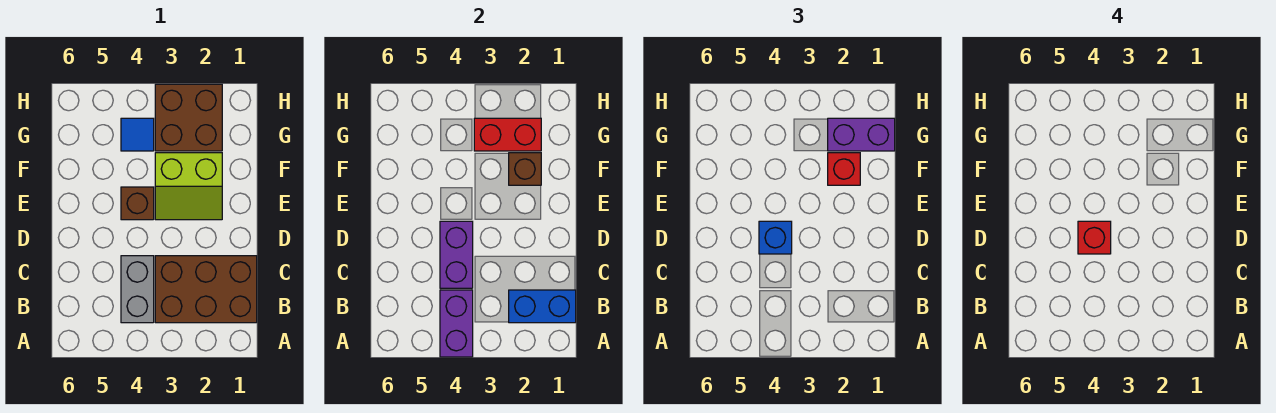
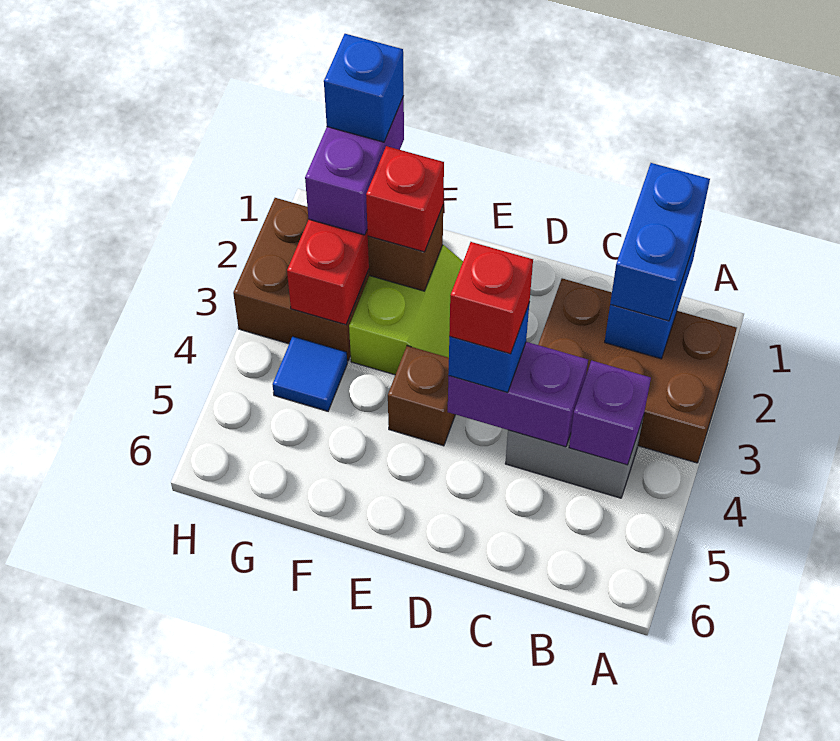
purple 1x2 brick [440,290,473,357] -> purple 1x1 brick [569,361,651,465]
brown 2x3 brick [155,256,257,323] -> brown 2x3 brick turned to [538,279,737,463]
none -> blue 1x2 brick [610,163,710,321]
none -> blue 1x1 brick [324,34,404,142]

